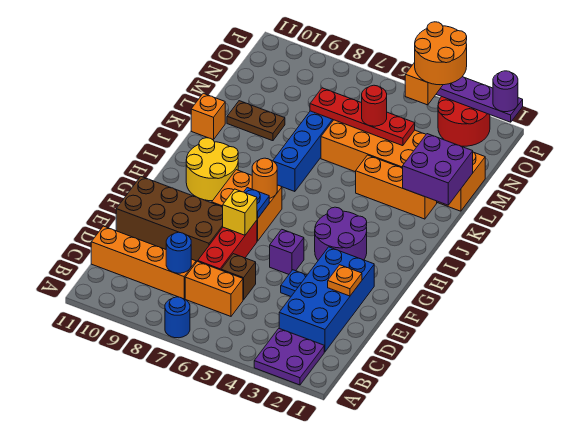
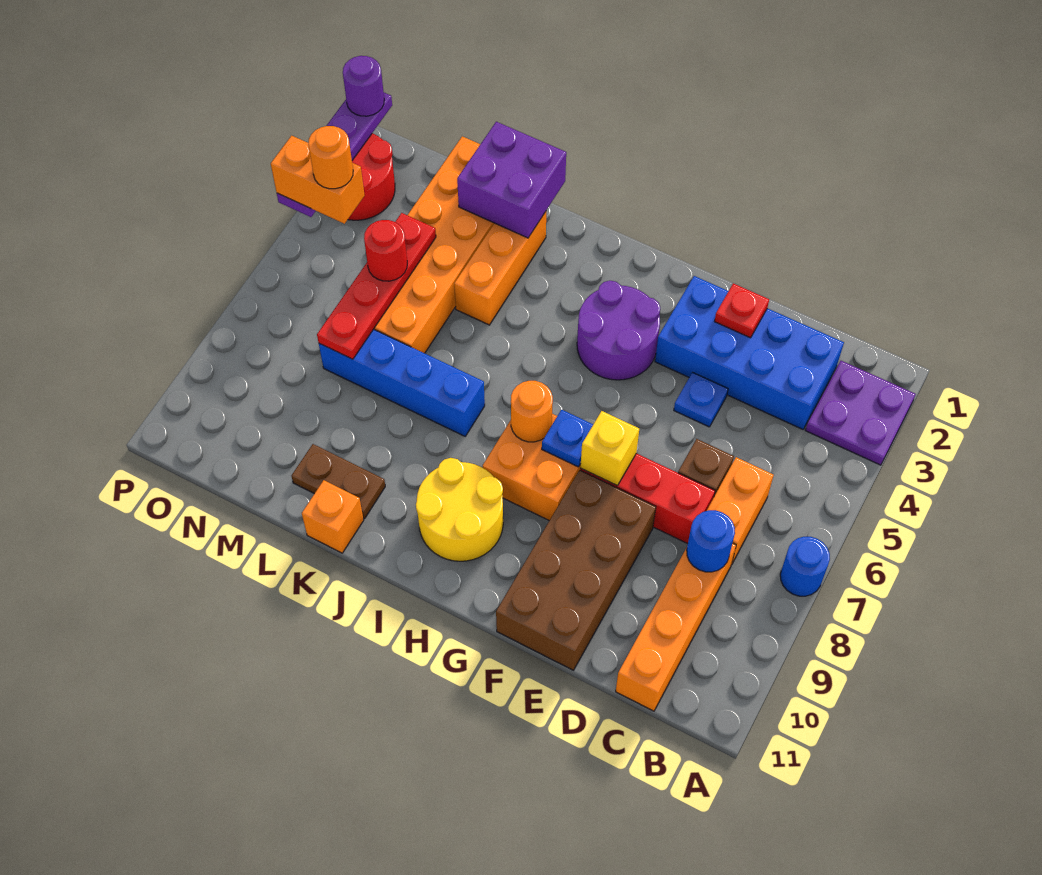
orange 1x1 plate [328,265,362,296] -> red 1x1 plate [715,283,769,338]
purple 1x1 brick [270,229,304,274] -> none
brown 1x2 plate [227,101,285,141] -> brown 1x2 plate turned to [291,444,385,519]
orange 2x2 round brick [415,22,467,85] -> orange 1x1 round brick [308,126,353,189]

